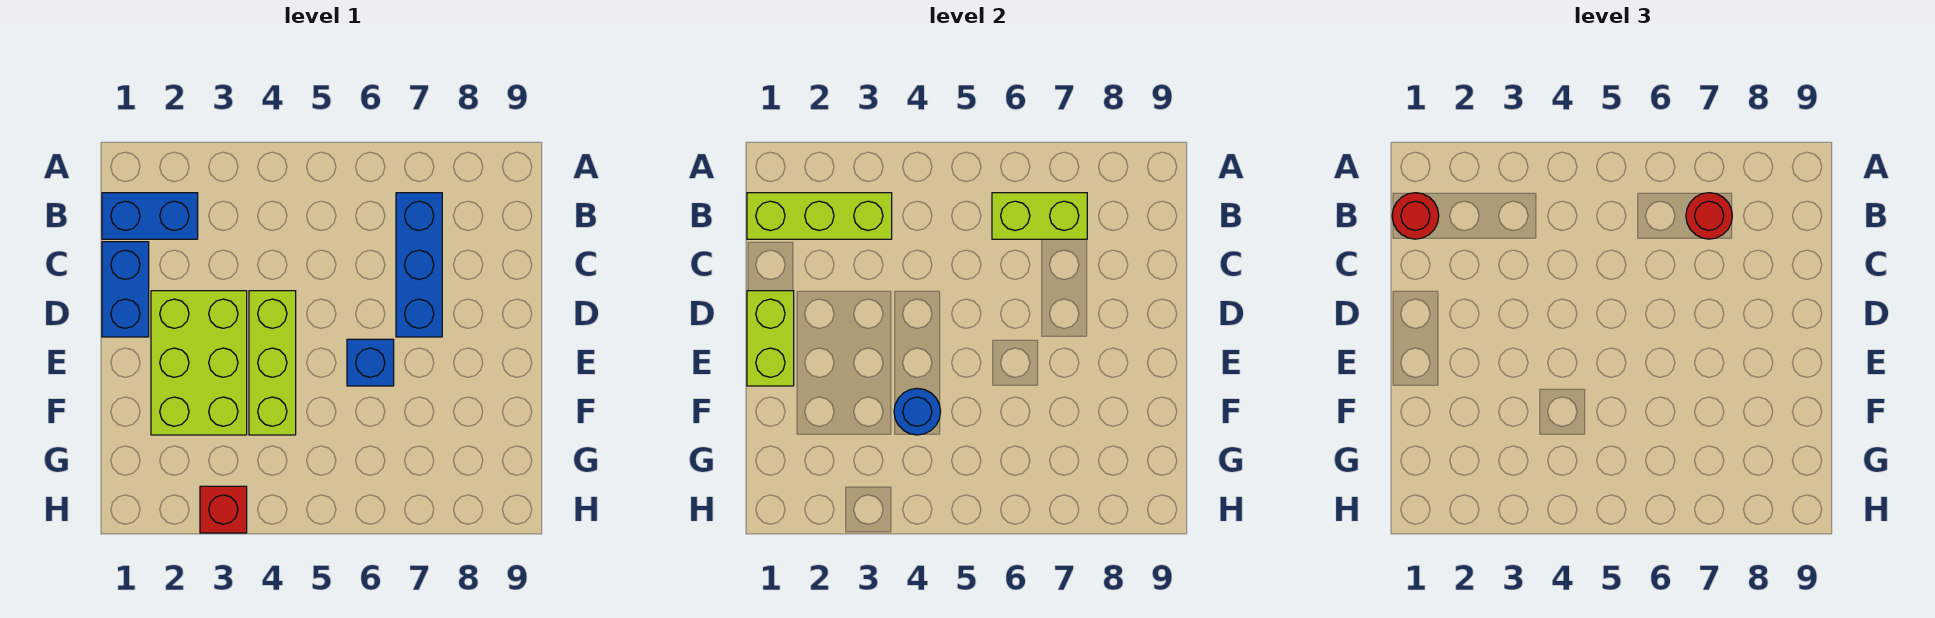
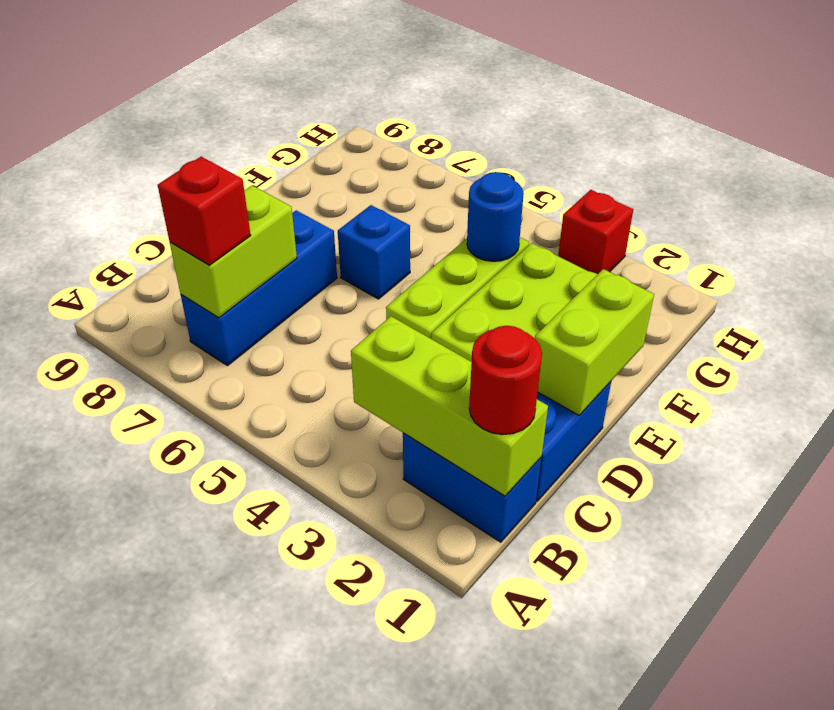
lime 1x2 brick [992,193,1087,239] -> lime 1x2 brick turned to [170,186,297,318]
red 1x1 round brick [1686,193,1732,239] -> red 1x1 brick [158,157,251,265]

